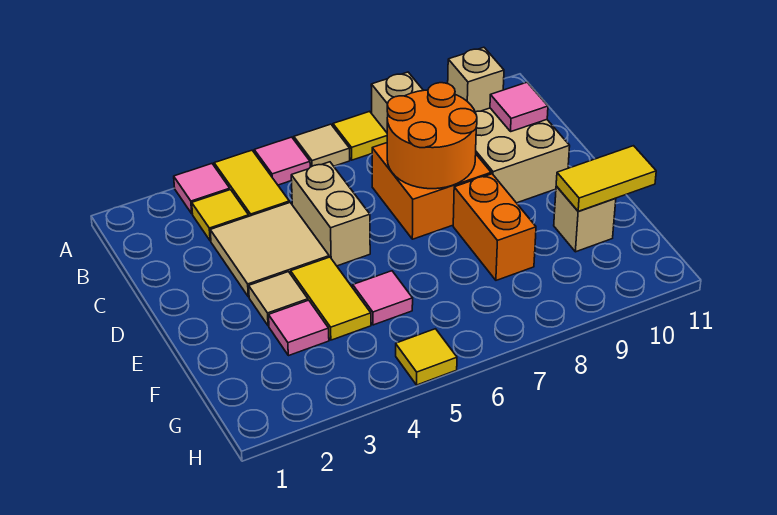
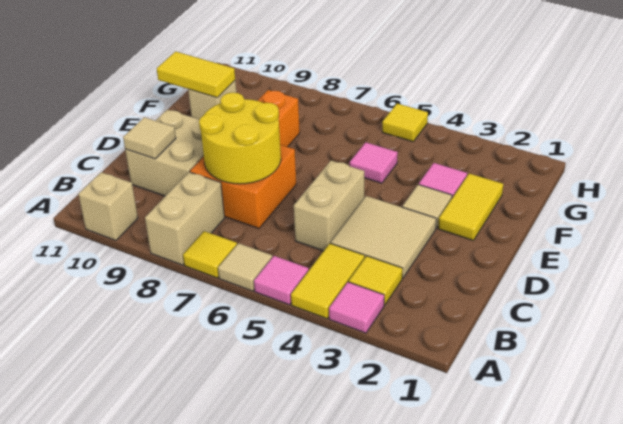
orange 2x2 round brick [387,83,477,189] -> yellow 2x2 round brick [199,92,281,184]
pink 1x1 tile [490,82,548,131] -> tan 1x1 tile [123,117,176,159]
yellow 1x2 tile [291,257,371,340] -> yellow 1x2 tile moved to [438,174,503,241]

